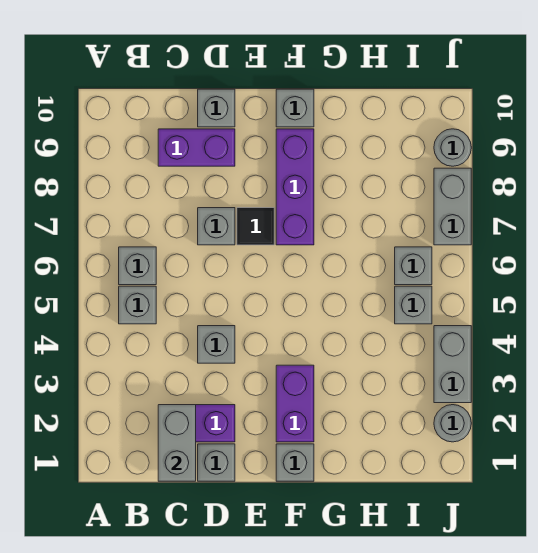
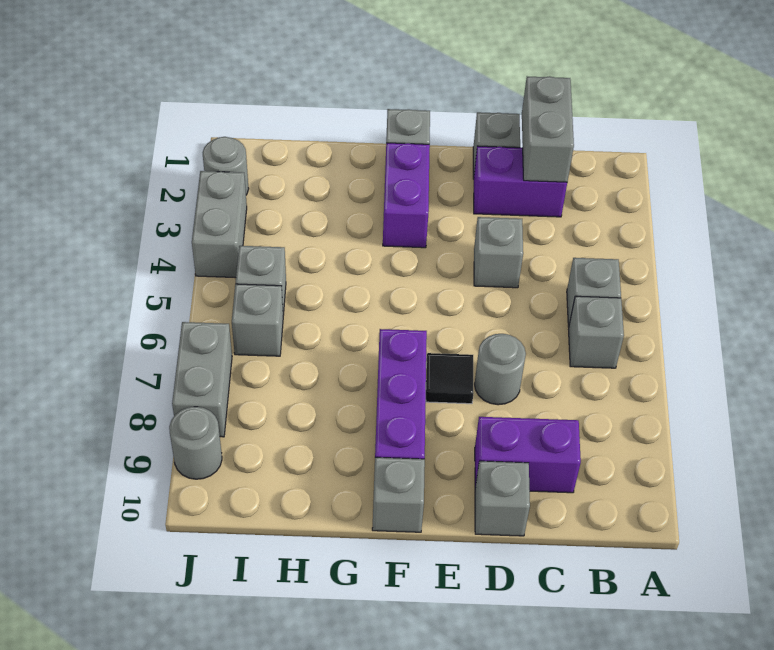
grey 1x1 brick [198,208,235,245] -> grey 1x1 round brick [475,334,526,405]

